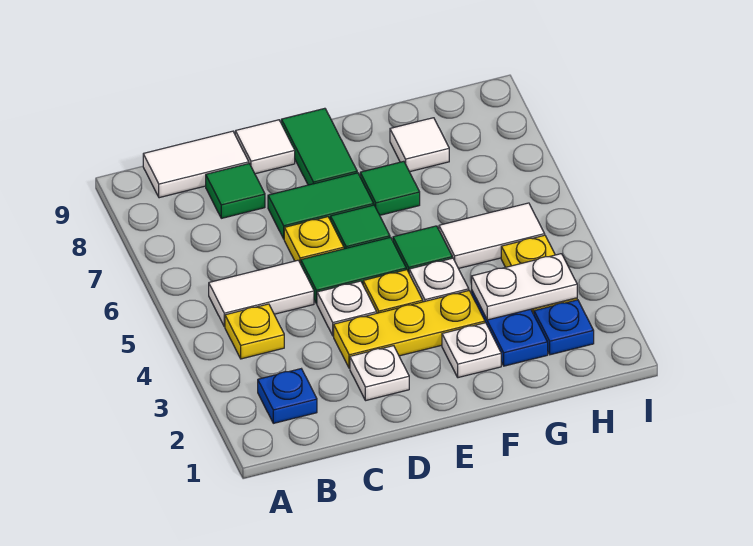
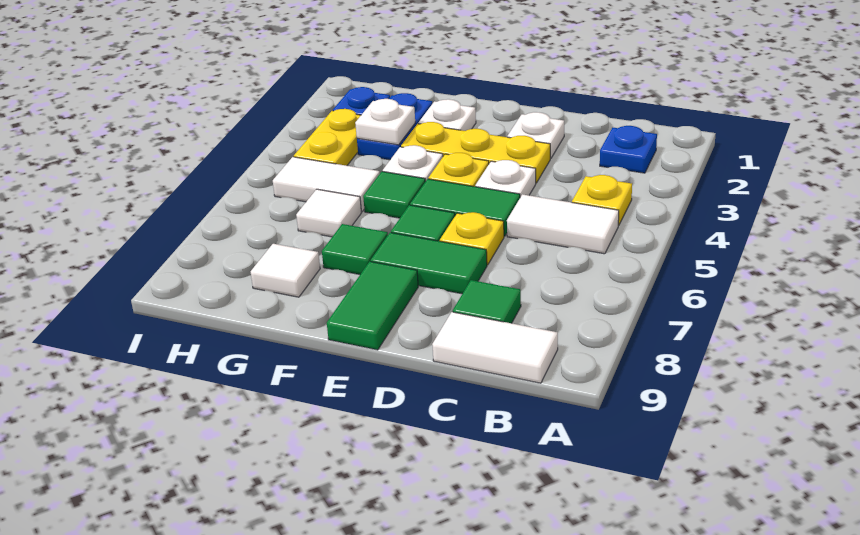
white 1x1 tile [235,120,295,174] -> white 1x1 tile moved to [296,189,362,237]
white 1x2 plate [472,254,577,320] -> white 1x1 plate [355,99,415,145]

